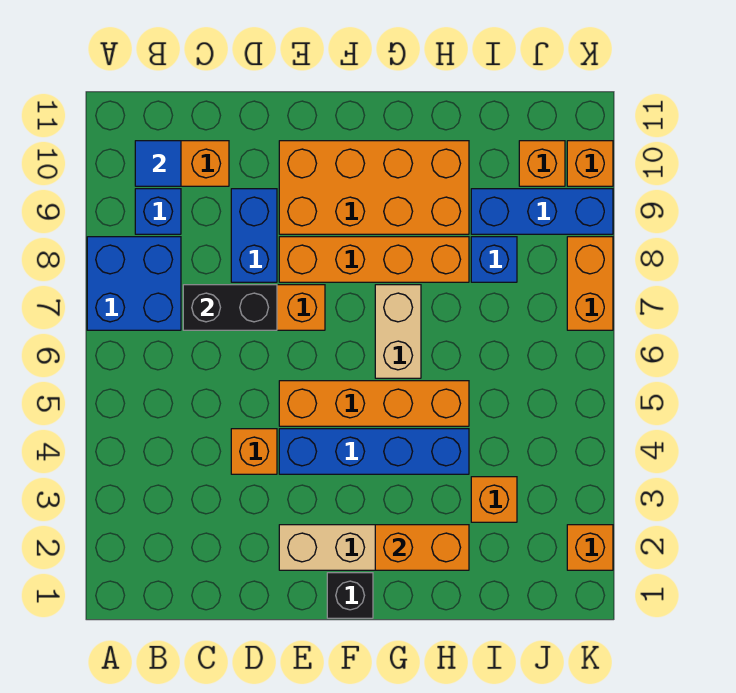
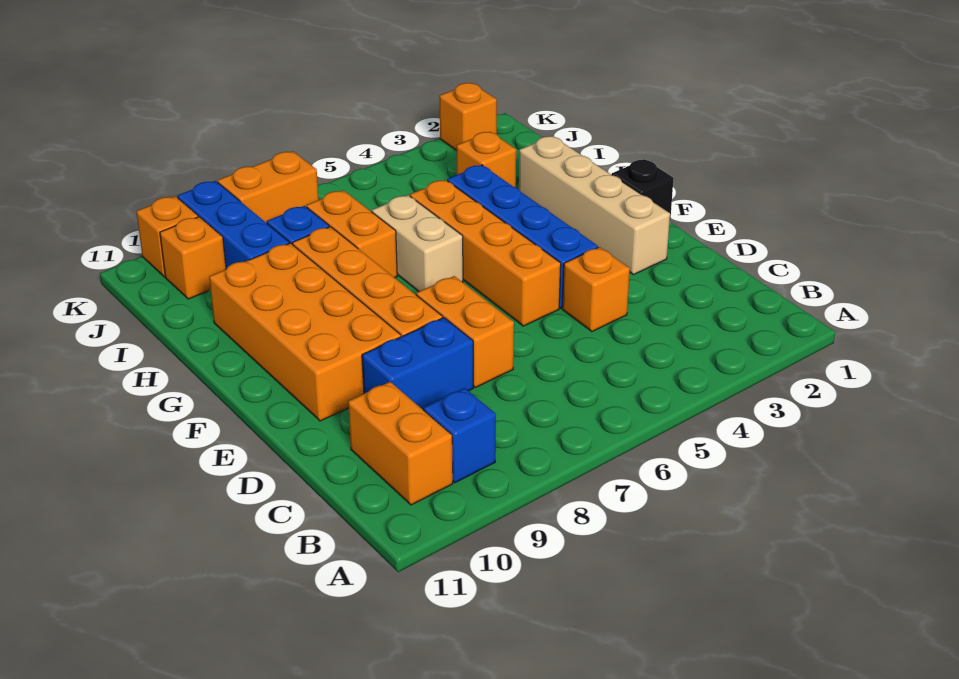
blue 2x2 brick [87,237,181,330] -> none
blue 1x1 tile [135,141,181,186] -> none
black 1x2 brick [183,285,277,330] -> none
orange 1x2 brick [375,525,469,570] -> orange 1x2 brick moved to [306,190,397,278]
tan 1x2 brick [375,285,421,378] -> tan 1x2 brick turned to [372,195,463,292]

